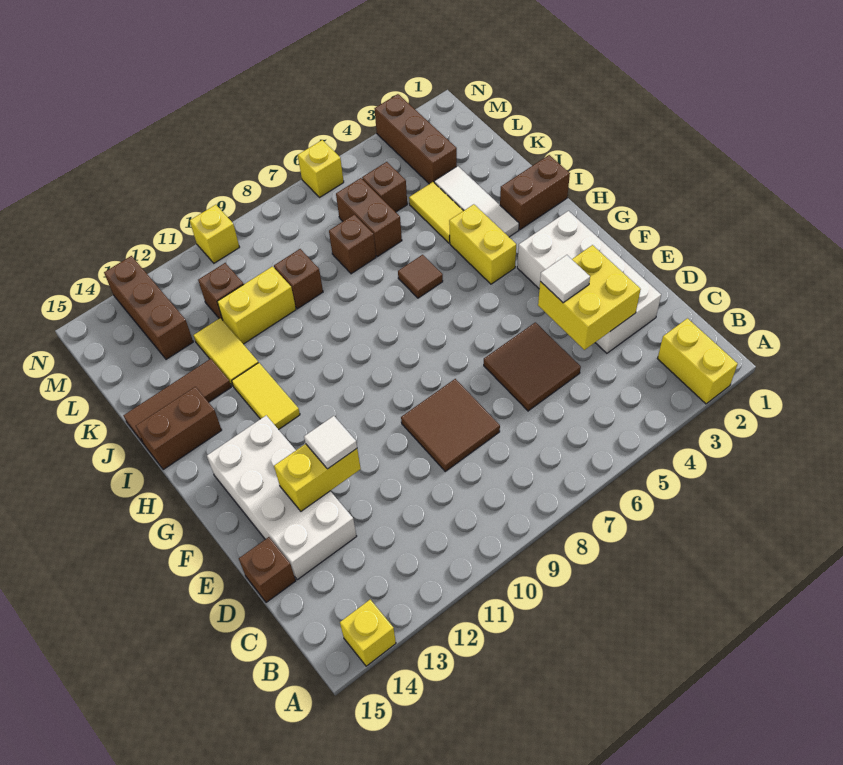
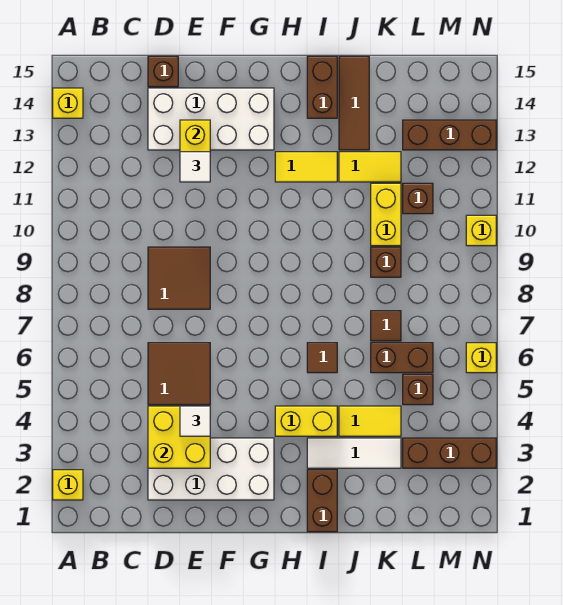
yellow 1x2 brick [658,318,738,404] -> yellow 1x1 brick [53,470,83,500]
brown 1x1 brick [329,214,376,274] -> brown 1x1 tile [371,311,401,341]

